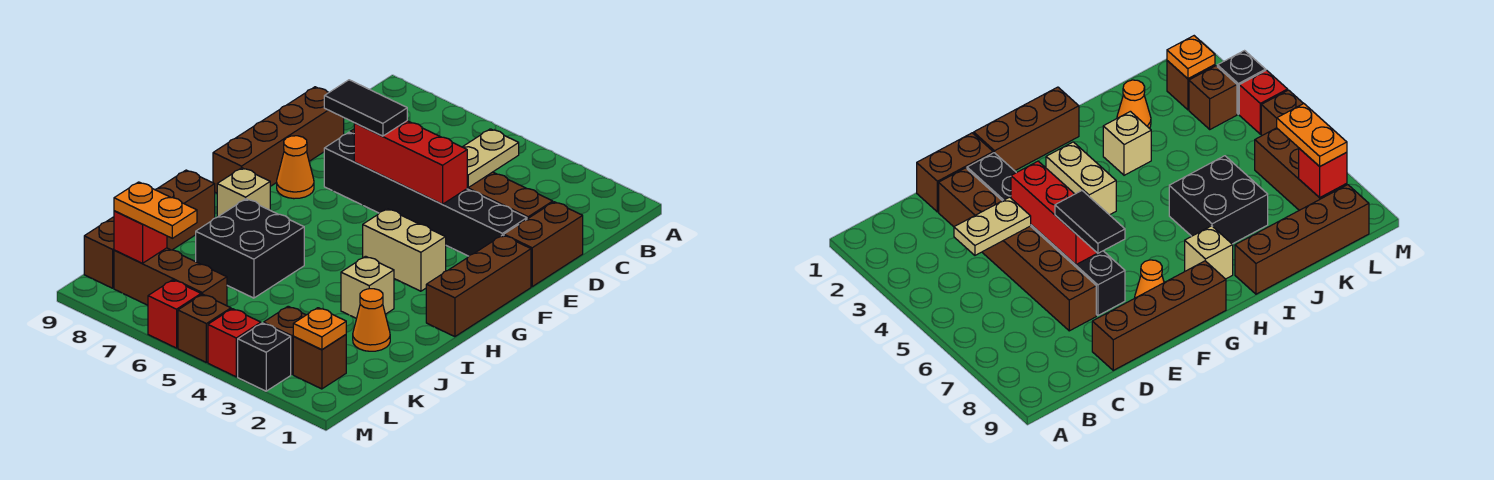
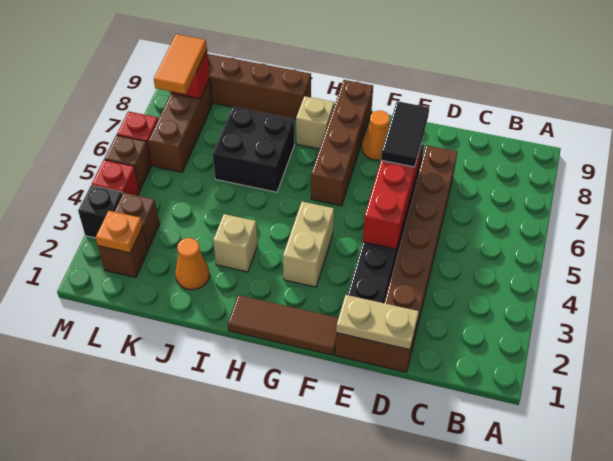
tan 1x2 plate [463,129,519,187] -> tan 1x2 plate moved to [336,295,419,350]
brown 1x4 brick [213,87,344,193] -> brown 1x4 brick turned to [311,80,373,206]
brown 1x3 brick [426,235,531,337] -> brown 1x3 tile [228,295,338,355]
orange 1x2 plate [114,182,197,238] -> orange 1x2 tile [154,34,207,94]

